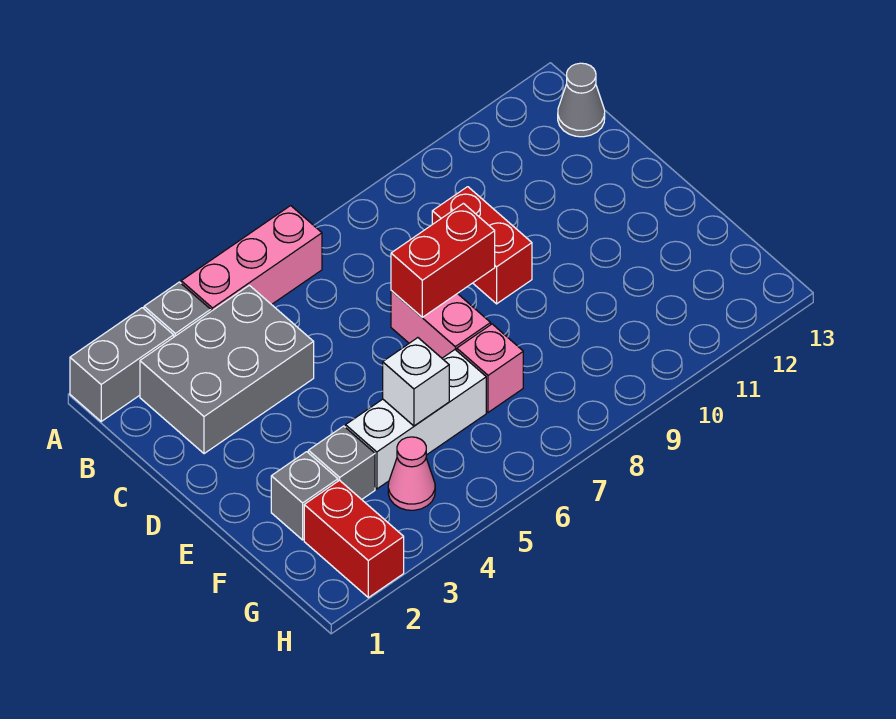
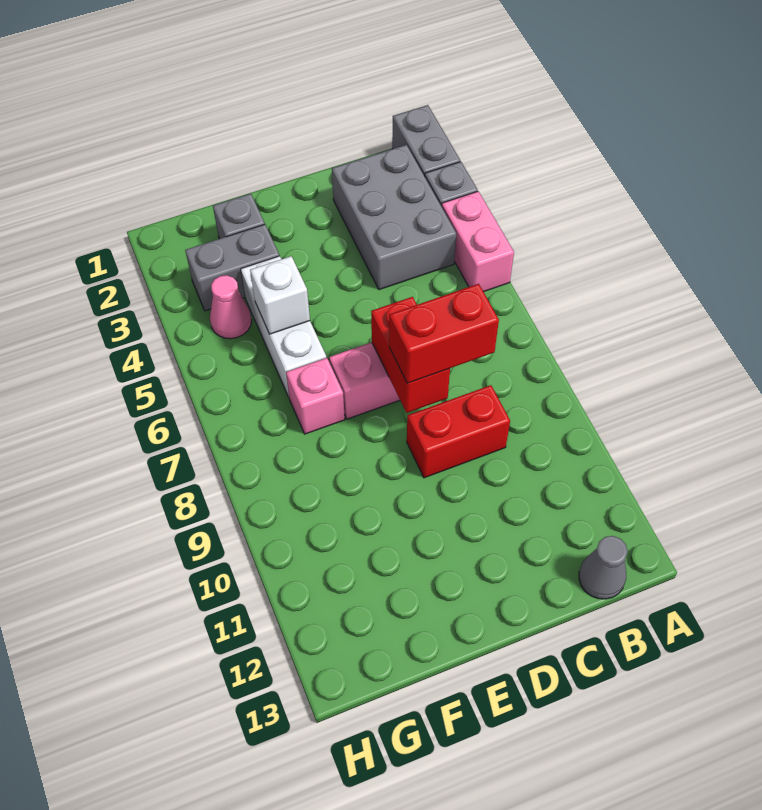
pink 1x3 brick [181,206,322,311] -> pink 1x2 brick [442,191,514,292]
grey 1x1 brick [308,426,375,499] -> grey 1x2 brick [185,224,279,311]
red 1x2 brick [304,480,404,598] -> red 1x2 brick moved to [389,284,499,383]

